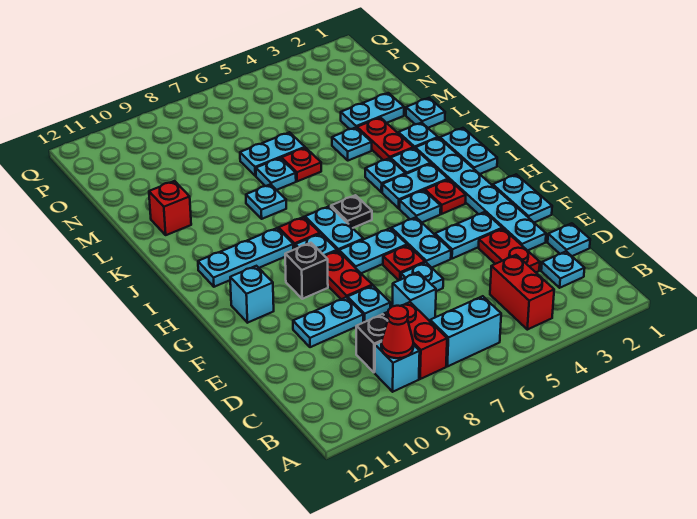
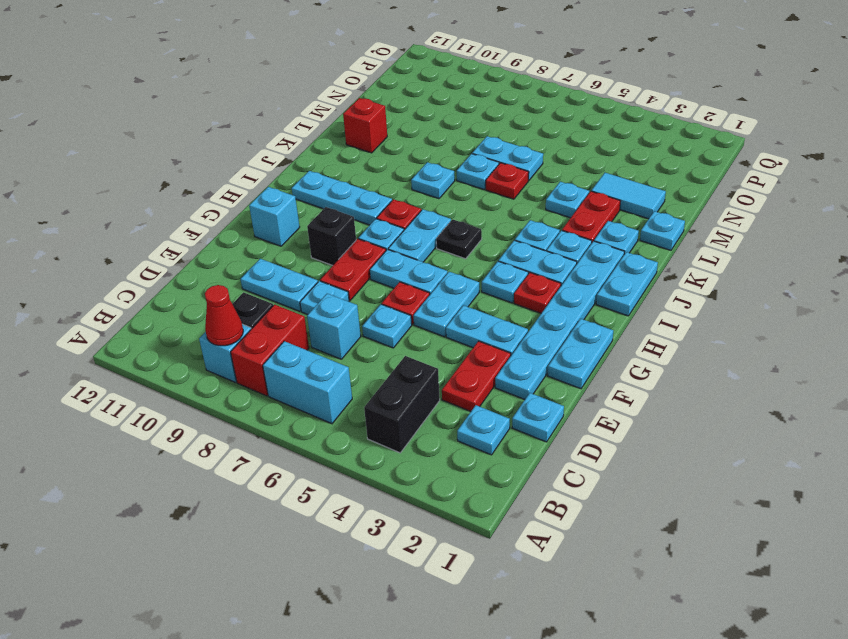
red 1x2 brick [490,255,554,330] -> black 1x2 brick [364,356,440,453]
cyan 1x2 plate [341,93,404,129] -> cyan 1x2 tile [591,173,666,219]

